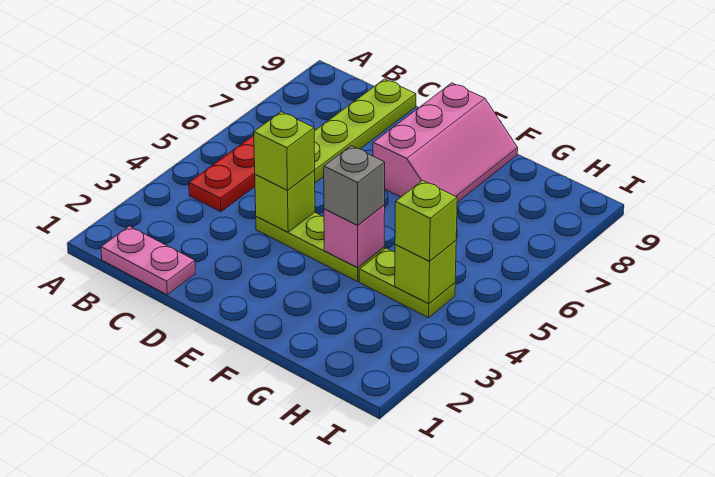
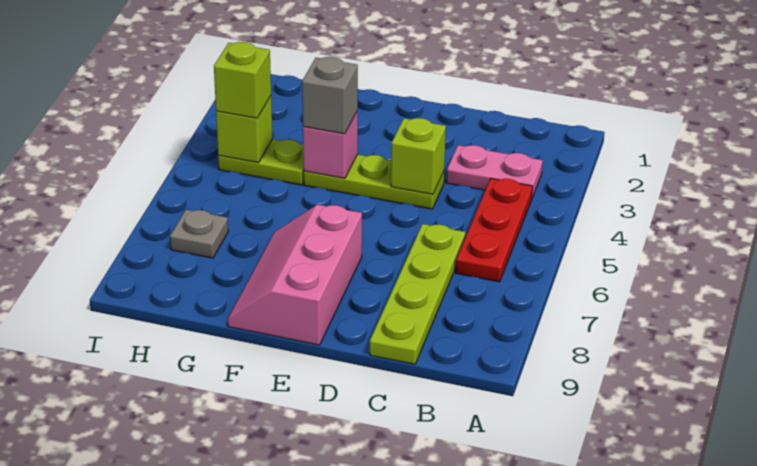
pink 1x2 plate [101,226,195,295] -> pink 1x2 plate moved to [446,145,543,198]
lime 1x1 brick [254,112,315,190] -> none
none -> grey 1x1 plate [170,210,228,258]

